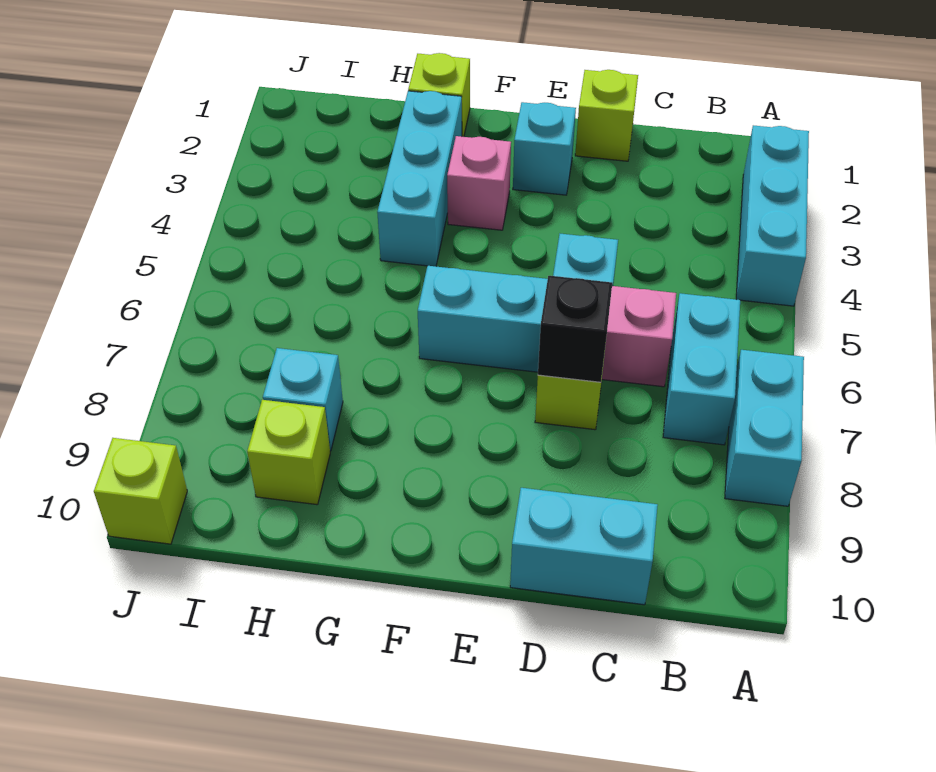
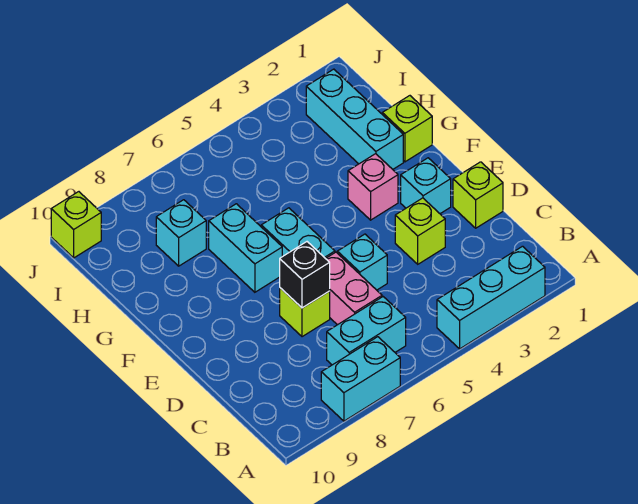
cyan 1x2 brick [510,488,658,605] -> cyan 1x2 brick moved to [209,204,282,292]
cyan 1x3 brick [377,91,462,266] -> cyan 1x3 brick turned to [306,69,403,169]
lime 1x1 brick [247,400,330,505] -> lime 1x1 brick moved to [395,198,445,264]

